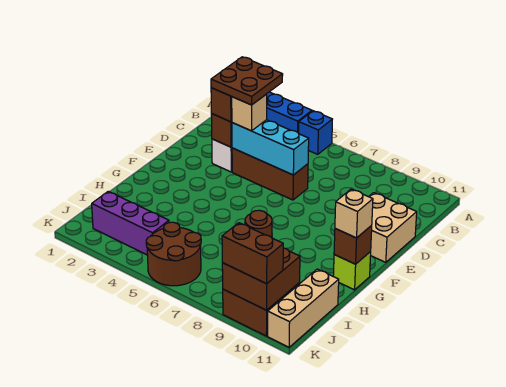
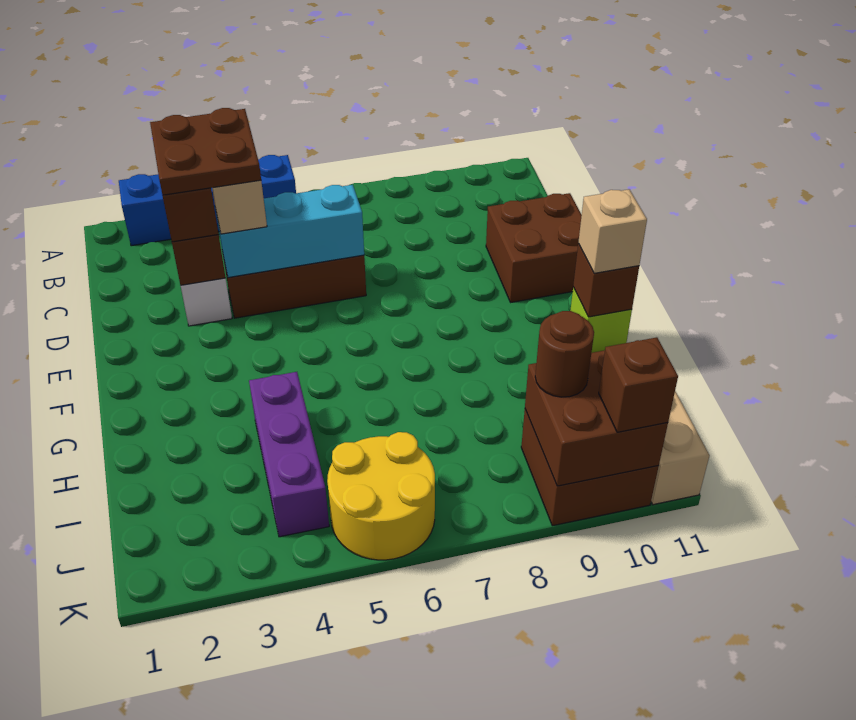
tan 2x2 brick [369,193,417,262] -> brown 2x2 brick [486,193,582,302]
purple 1x3 brick [92,191,169,255] -> purple 1x3 brick turned to [249,372,329,537]
brown 2x2 round brick [146,222,201,286] -> yellow 2x2 round brick [327,432,435,560]
brown 1x2 brick [222,223,283,284] -> brown 1x1 brick [599,337,678,432]

